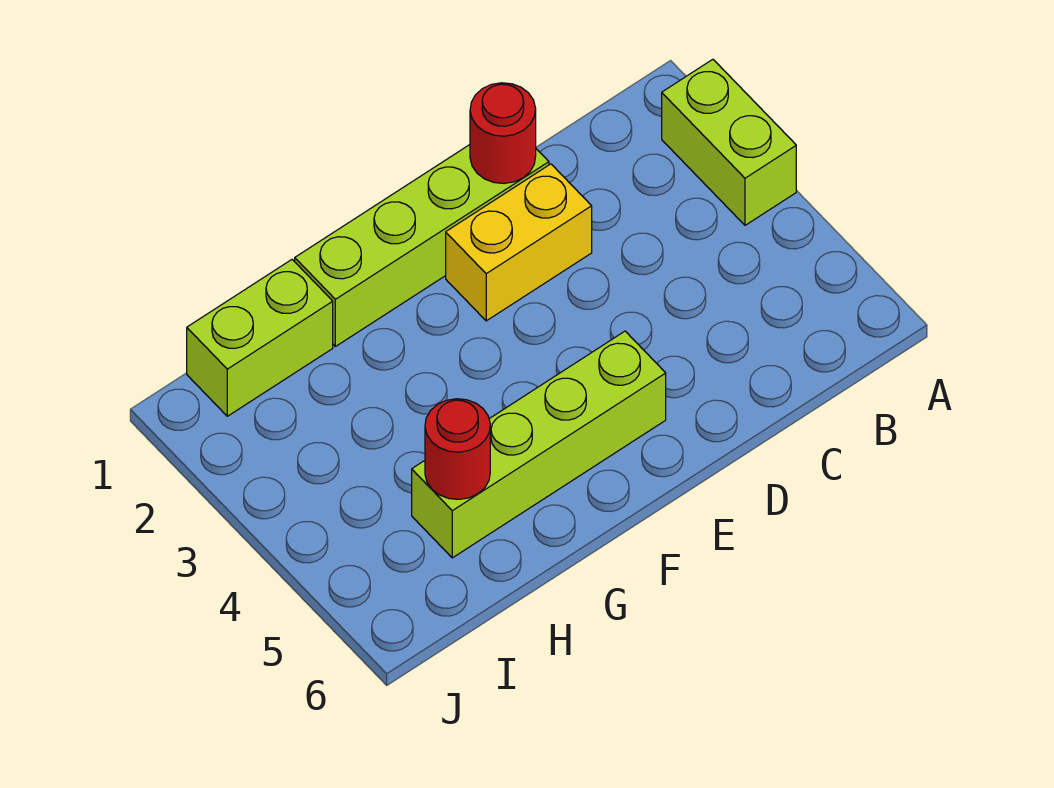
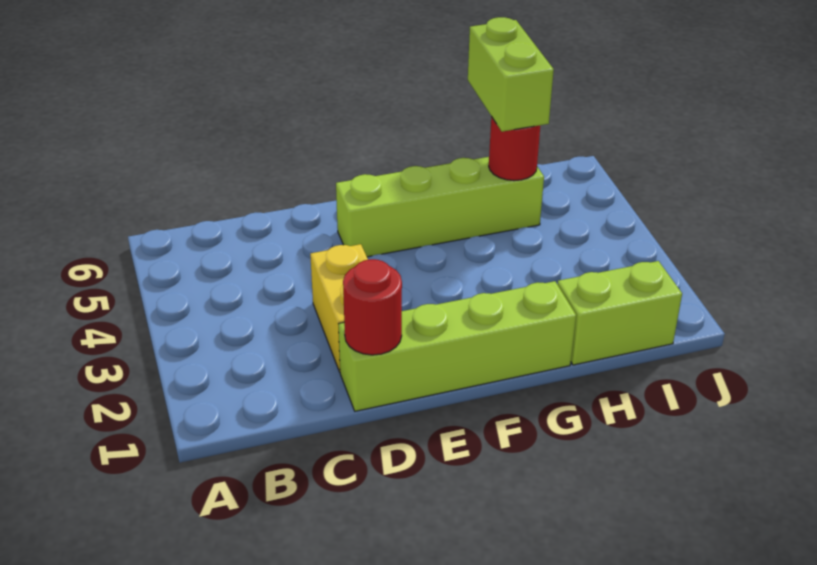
lime 1x2 brick [662,59,796,225] -> lime 1x2 brick moved to [468,17,554,132]
yellow 1x2 brick [446,164,592,321] -> yellow 1x2 brick turned to [310,244,368,372]

